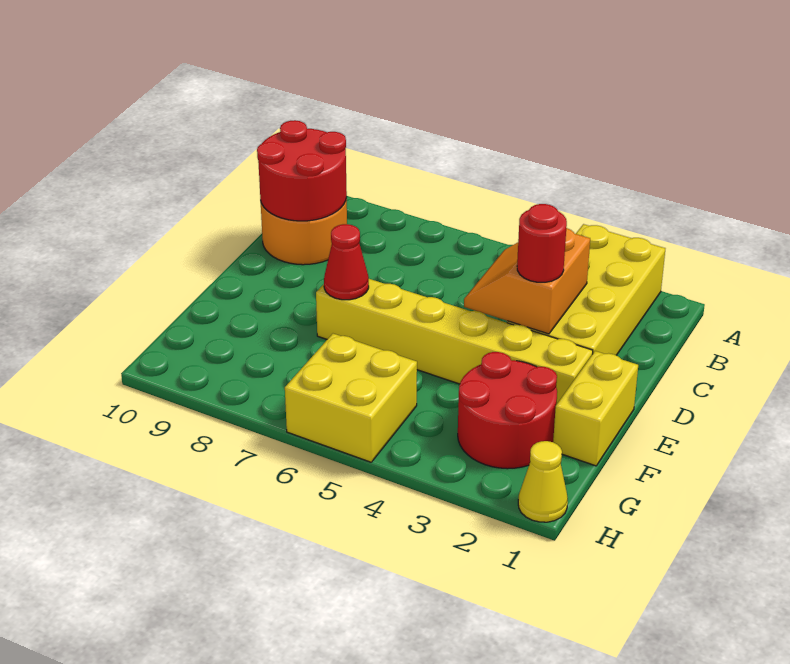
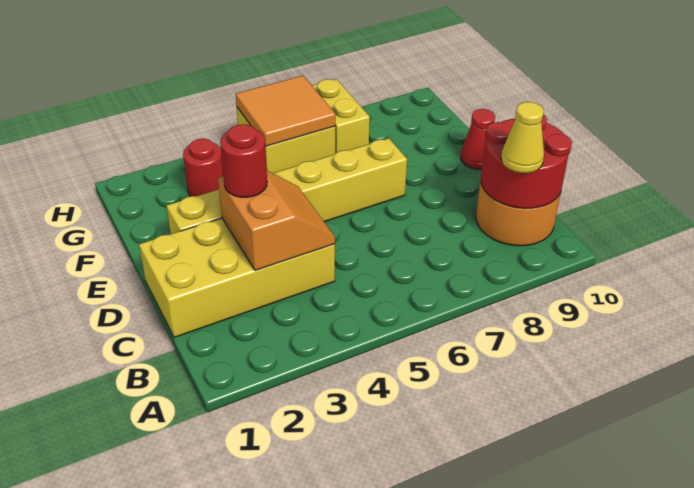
yellow 2x4 brick [507,224,665,355] -> yellow 2x4 brick turned to [139,218,335,337]
yellow 1x2 brick [553,351,638,466] -> yellow 1x2 brick moved to [312,79,370,153]
red 1x1 cone [324,224,369,300] -> red 1x1 cone moved to [461,109,495,169]
red 2x2 round brick [458,352,557,469] -> red 1x1 round brick [183,139,223,196]
none -> orange 2x2 tile [236,76,335,146]
yellow 1x1 cone [518,441,568,522] -> yellow 1x1 cone moved to [501,102,544,173]

